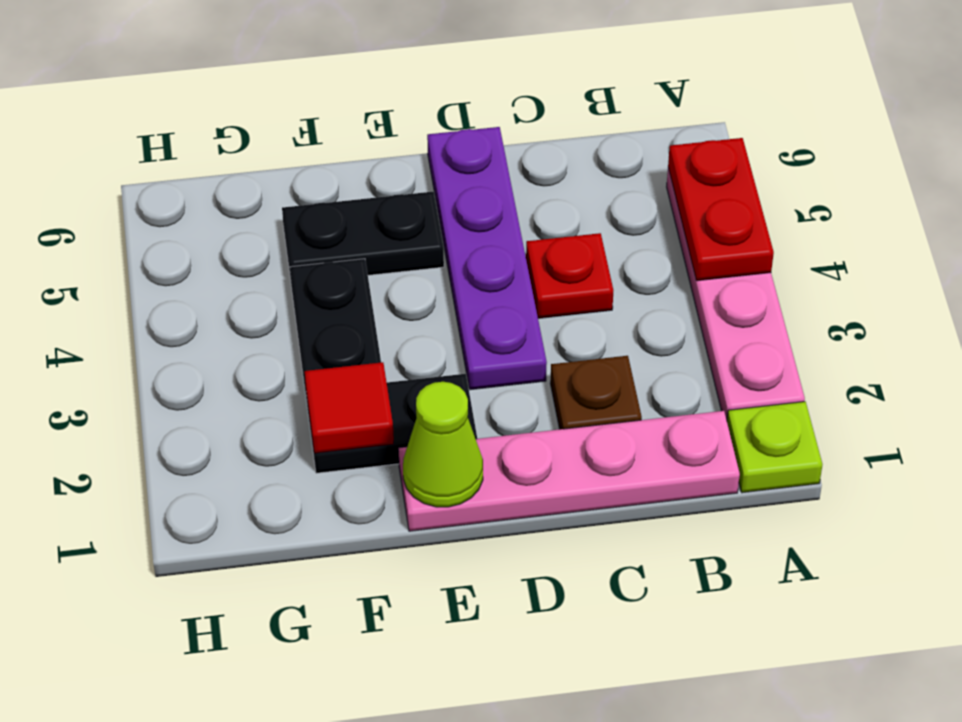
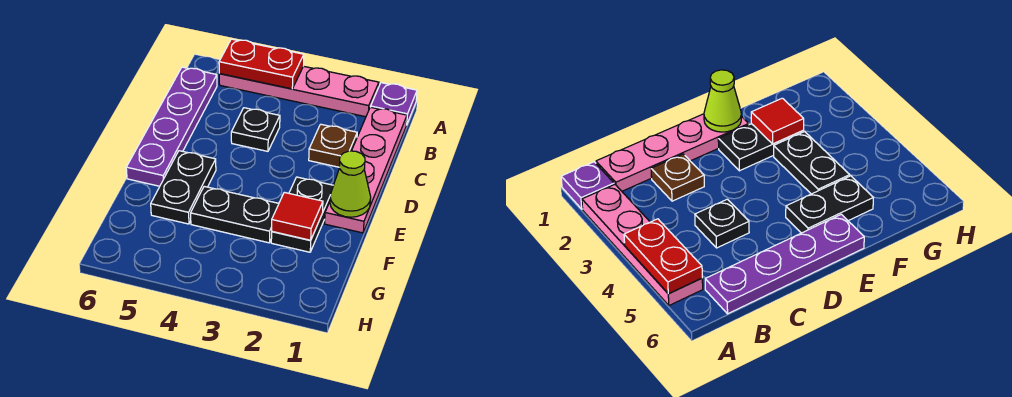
lime 1x1 plate [727,402,822,493] -> purple 1x1 plate [371,83,417,125]
red 1x1 plate [526,233,613,318] -> black 1x1 plate [231,108,280,151]
purple 1x4 plate [427,127,547,390] -> purple 1x4 plate turned to [126,67,217,186]

